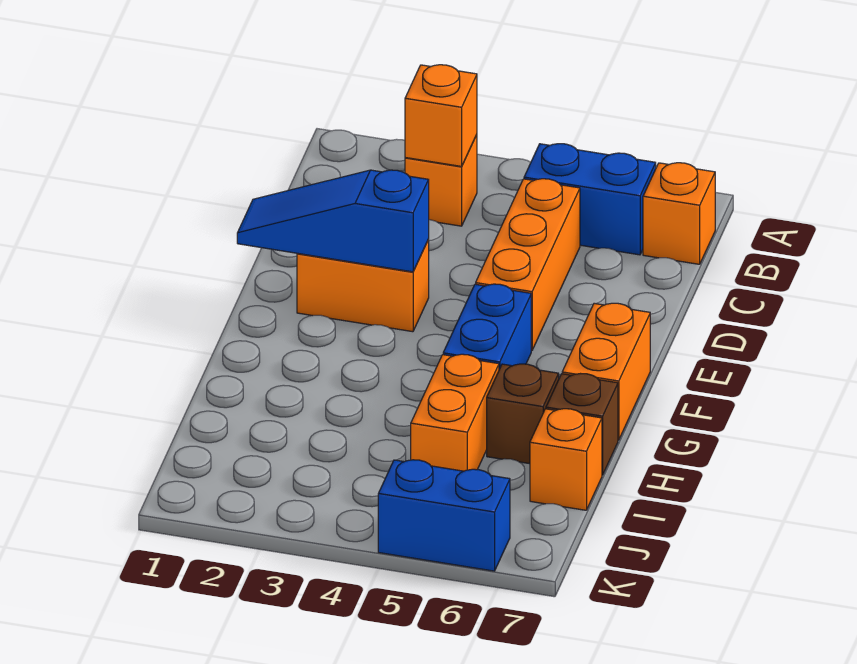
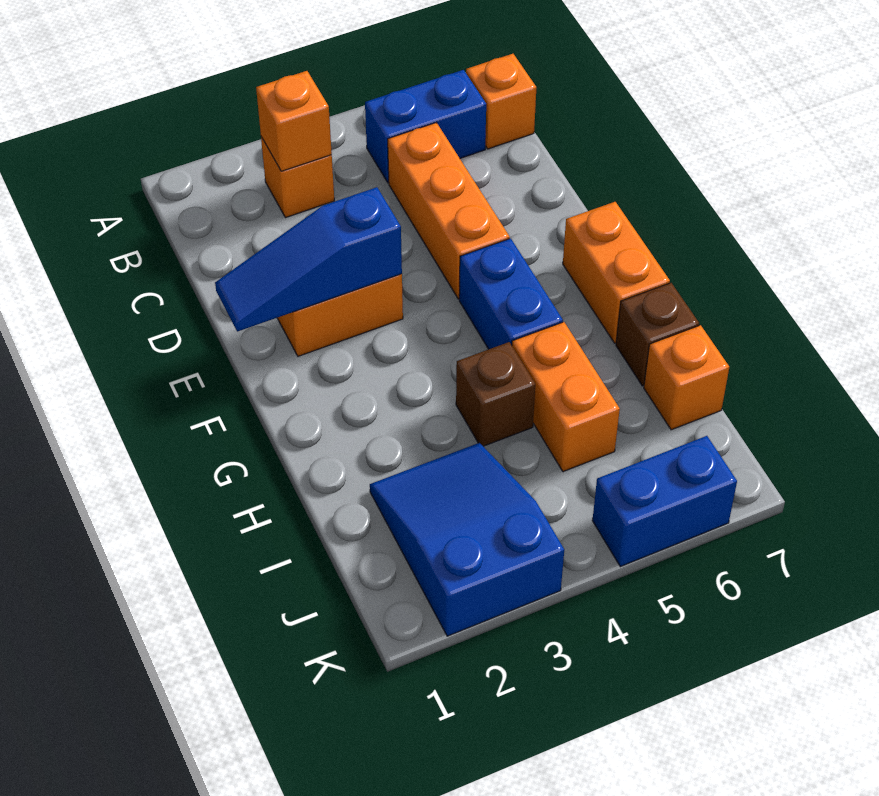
brown 1x1 brick [487,364,559,464] -> brown 1x1 brick moved to [456,342,535,446]
none -> blue 2x3 slope [370,443,564,636]

